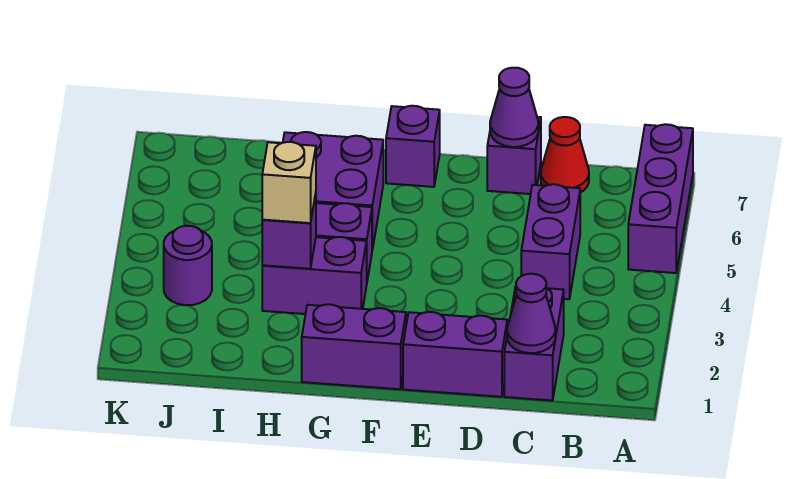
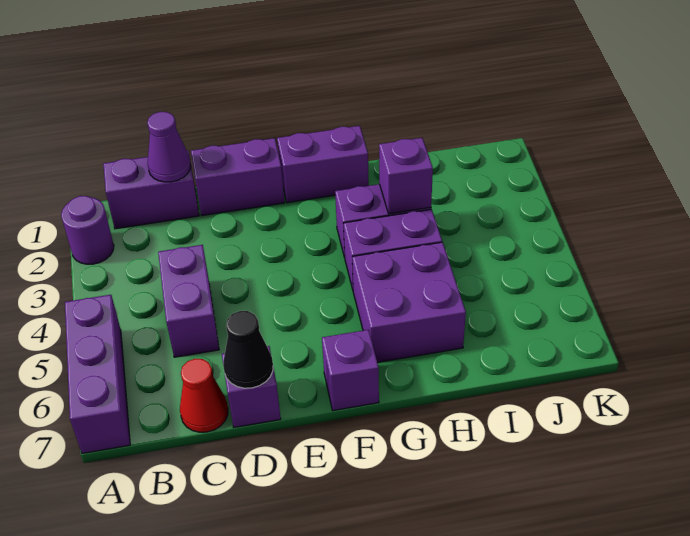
purple 1x2 brick [504,286,564,400] -> purple 1x2 brick turned to [103,151,199,229]
purple 1x1 cone [490,68,538,147] -> black 1x1 cone [223,311,273,388]
tan 1x1 brick [262,142,316,223] -> none
purple 1x1 round brick [164,226,212,305] -> purple 1x1 round brick moved to [61,196,114,264]

